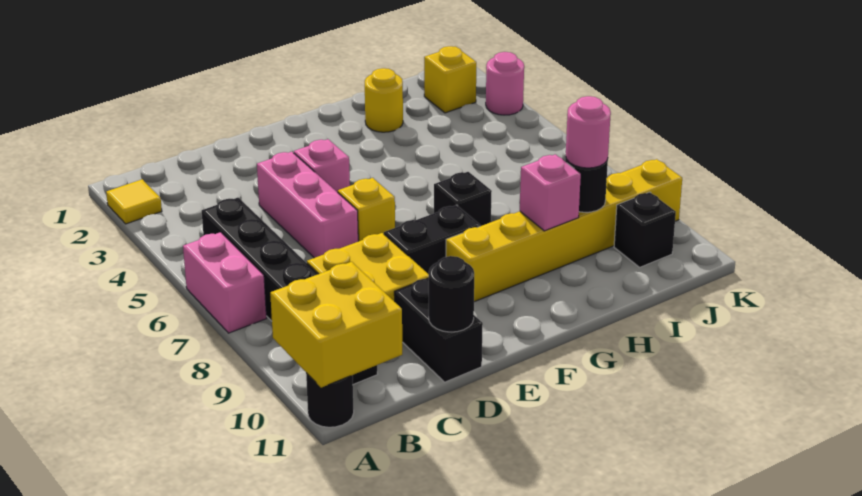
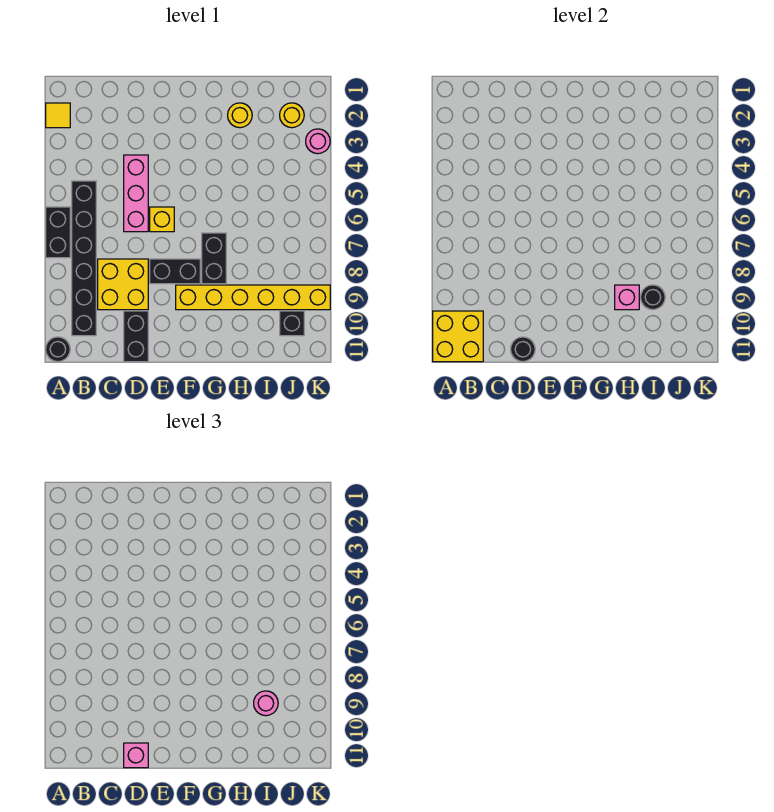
pink 1x2 brick [183,232,267,333] -> black 1x2 brick [46,207,70,258]
pink 1x1 brick [294,139,350,192] -> pink 1x1 brick moved to [124,743,148,768]
black 1x1 brick [434,172,492,226] -> black 1x2 brick [202,233,226,284]
yellow 1x1 brick [424,46,476,113] -> yellow 1x1 round brick [280,103,304,128]

